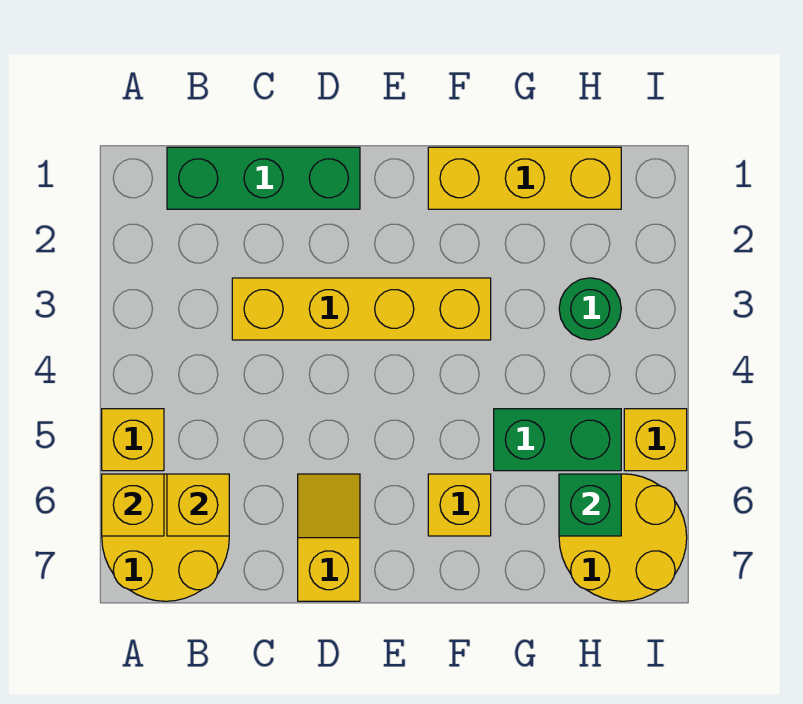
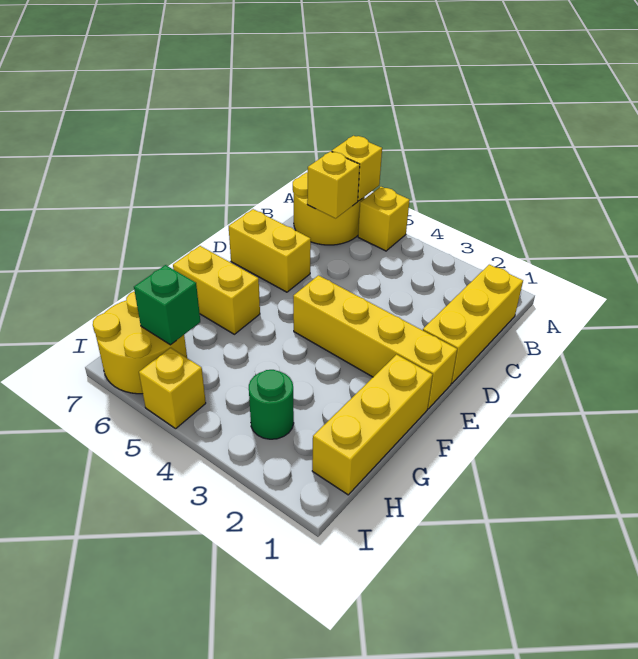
green 1x3 brick [167,147,360,209] -> yellow 1x3 brick [423,265,523,383]
yellow 1x4 brick [232,278,491,340] -> yellow 1x4 brick turned to [293,275,457,409]
yellow 1x2 slope [298,474,360,601] -> yellow 1x2 brick [229,209,311,292]
yellow 1x1 brick [428,474,491,536] -> yellow 1x2 brick [173,246,260,334]
green 1x2 brick [494,409,621,471] -> none

